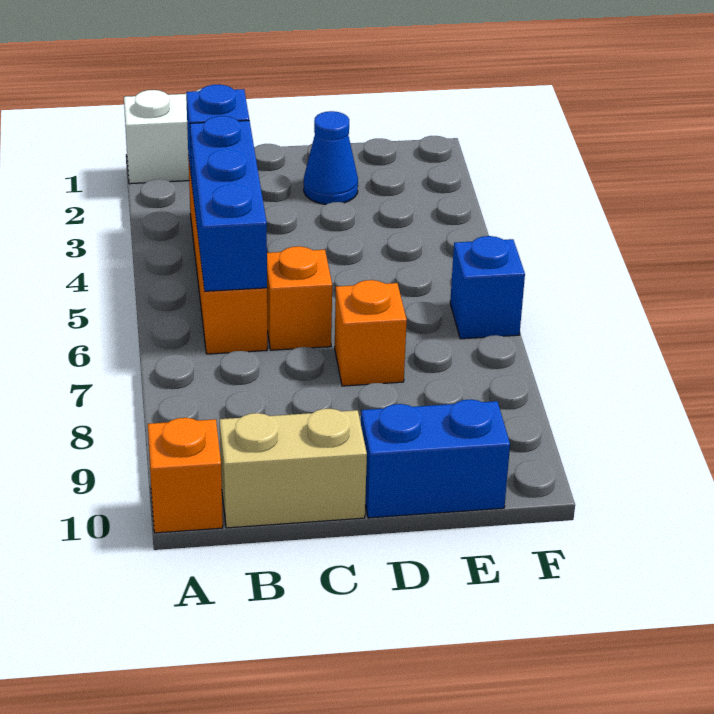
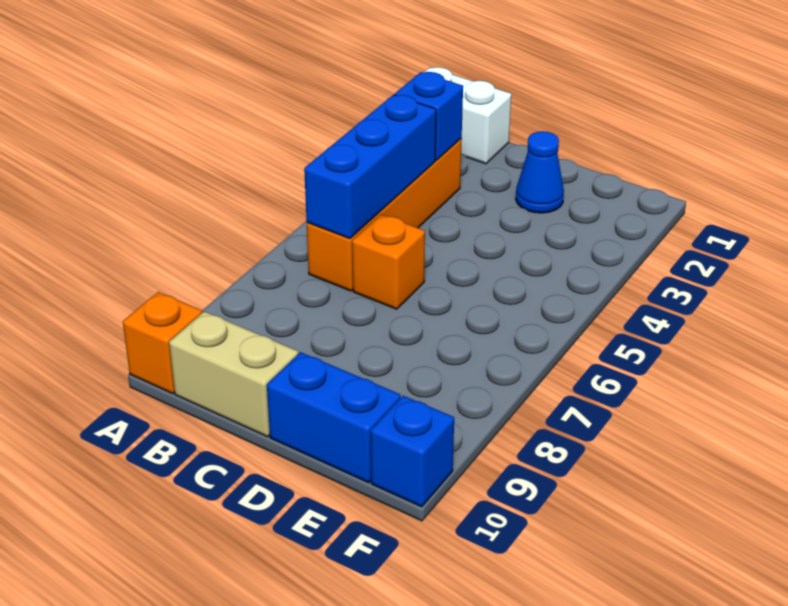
orange 1x1 brick [335,280,407,386] -> none
blue 1x1 brick [450,236,525,339] -> blue 1x1 brick moved to [371,396,454,507]

